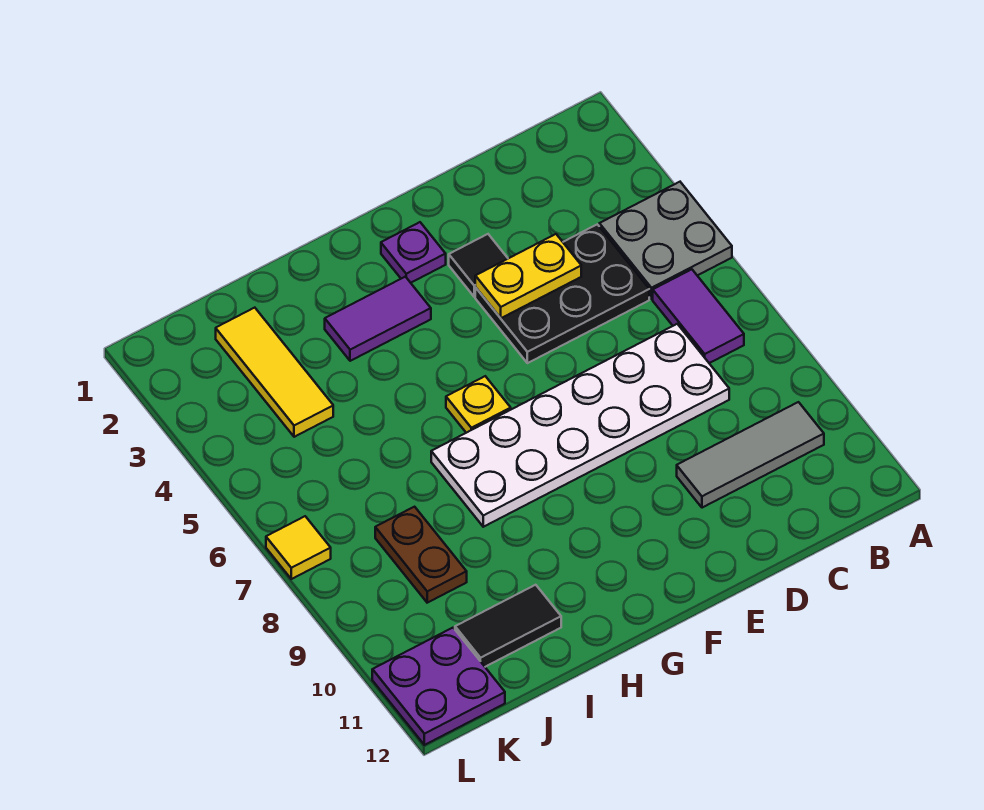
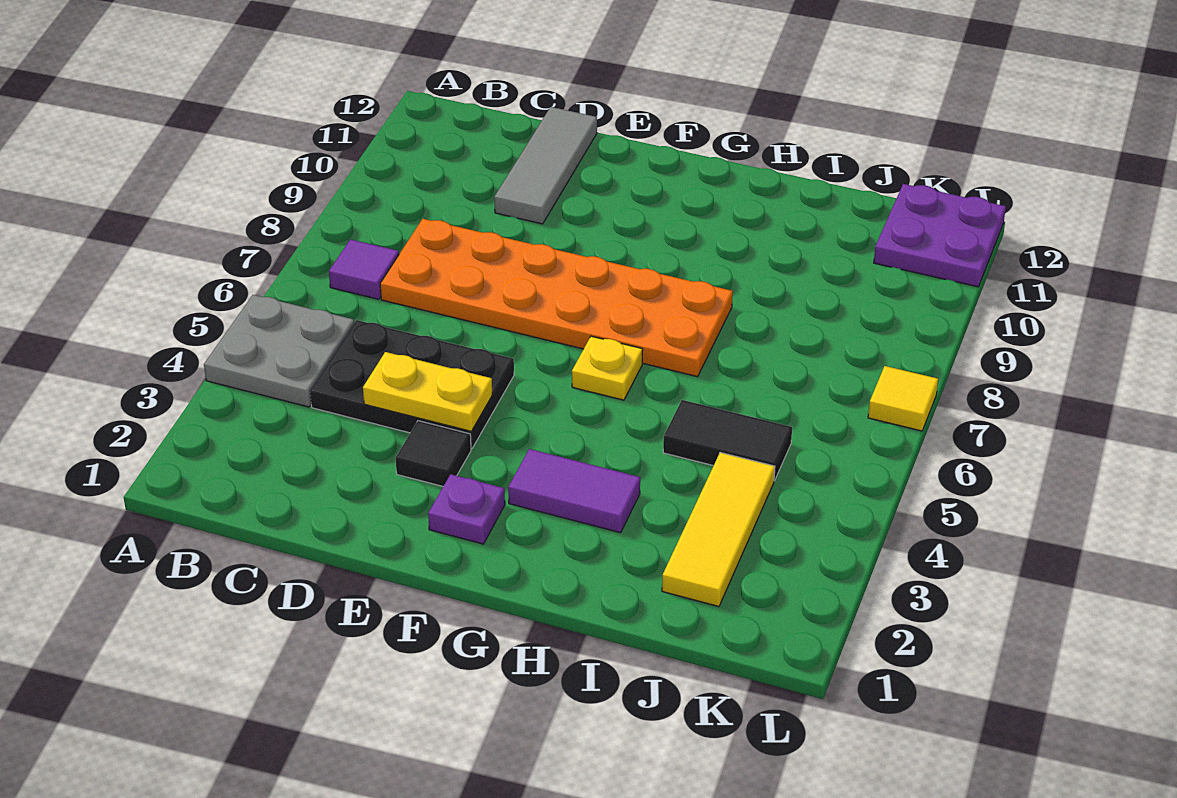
purple 1x2 tile [653,269,744,363] -> purple 1x1 tile [329,239,399,299]
grey 1x3 tile [677,402,824,508] -> grey 1x3 tile turned to [494,107,597,224]
white 2x6 plate [431,324,729,527] -> orange 2x6 plate [380,219,733,377]
black 1x2 tile [455,585,561,667] -> black 1x2 tile moved to [663,400,792,481]
brown 1x2 plate [375,507,467,603] -> none

